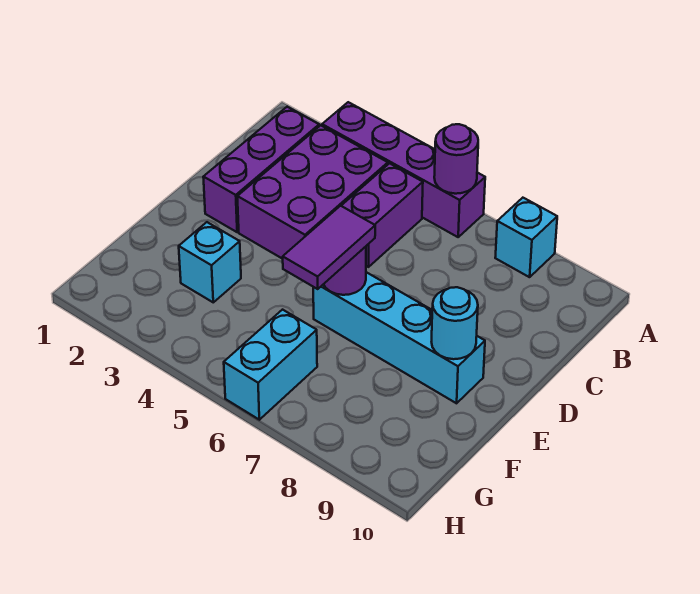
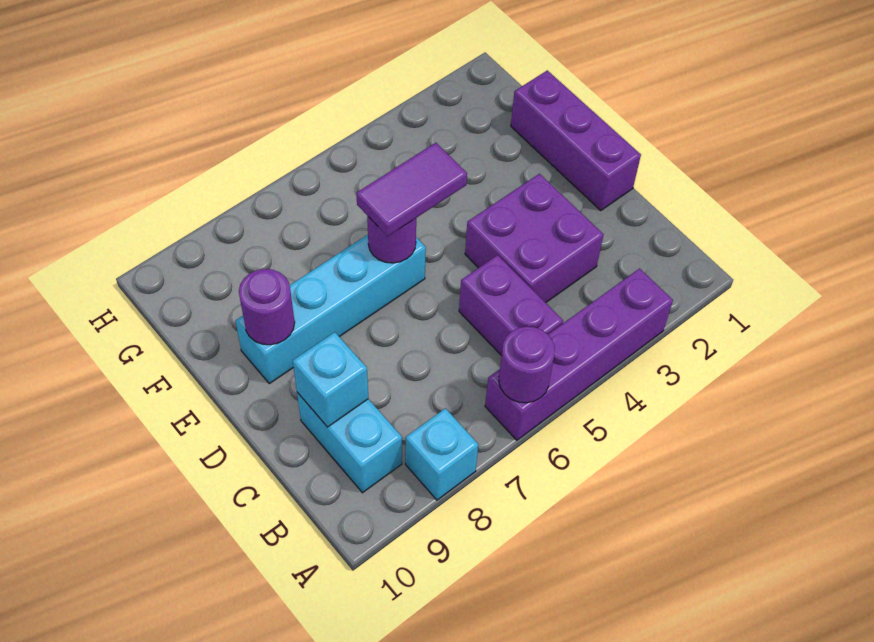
purple 1x3 brick [203,107,319,232] -> purple 1x3 brick moved to [511,70,641,211]
purple 2x3 brick [237,125,388,259] -> purple 2x2 brick [465,174,604,303]
purple 1x2 tile [283,206,375,289] -> purple 1x2 tile turned to [356,143,467,236]
cyan 1x1 round brick [432,287,478,359] -> purple 1x1 round brick [239,269,295,345]
cyan 1x1 brick [179,222,241,302] -> cyan 1x1 brick moved to [293,332,368,427]
cyan 1x2 brick [224,310,317,420] -> cyan 1x2 brick moved to [297,392,402,493]

